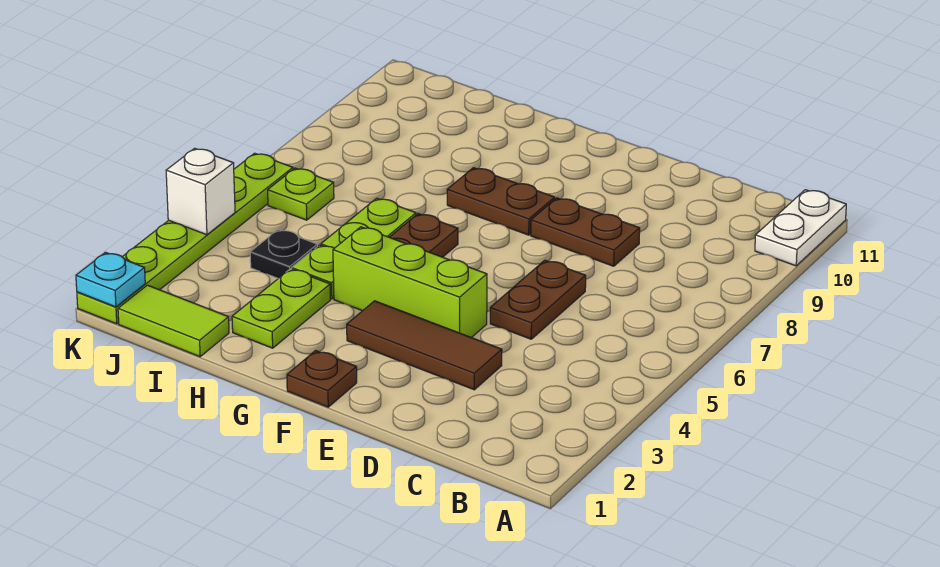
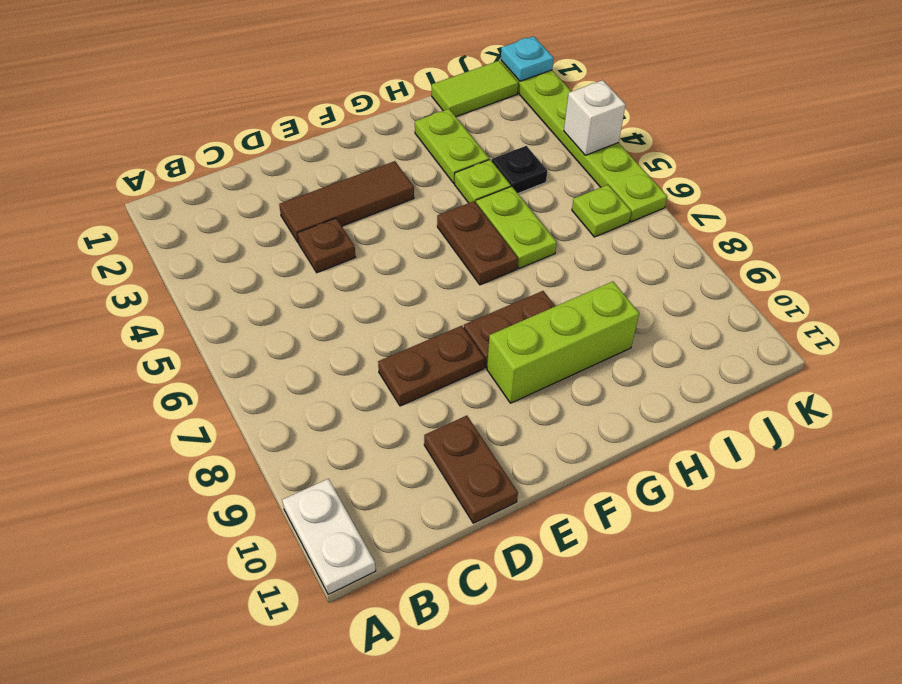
brown 1x2 plate [490,260,586,339] -> brown 1x2 plate moved to [424,416,518,523]
lime 1x3 brick [333,227,487,338] -> lime 1x3 brick moved to [487,282,639,403]
brown 1x1 plate [287,351,357,407] -> brown 1x1 plate moved to [297,218,356,273]

